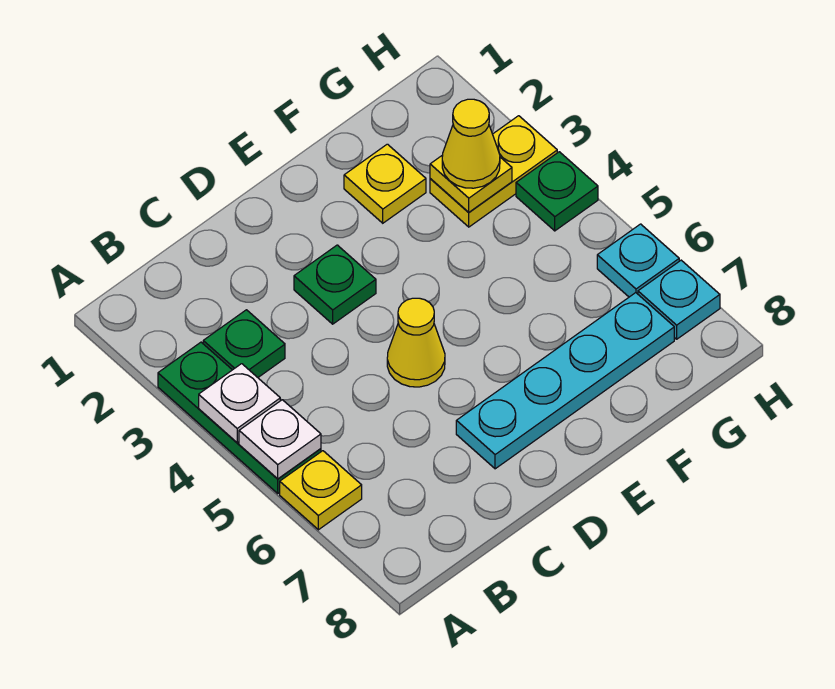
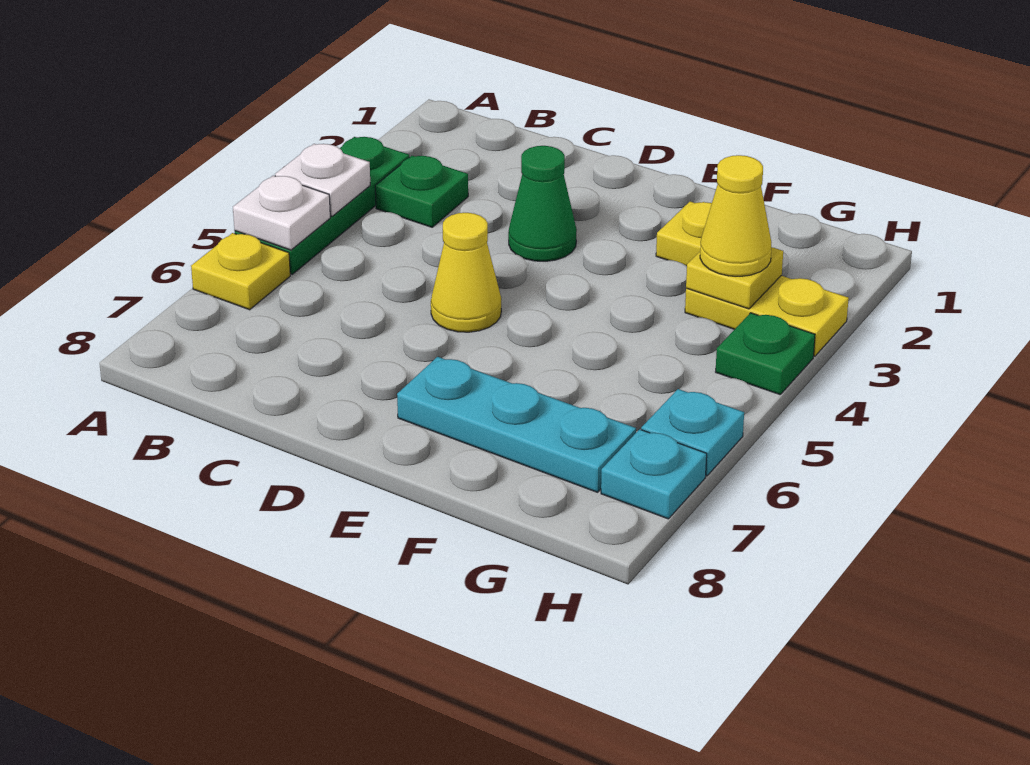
green 1x1 plate [294,245,376,324] -> green 1x1 cone [508,146,577,261]
cyan 1x4 plate [456,293,674,469] -> cyan 1x3 plate [397,357,636,492]

